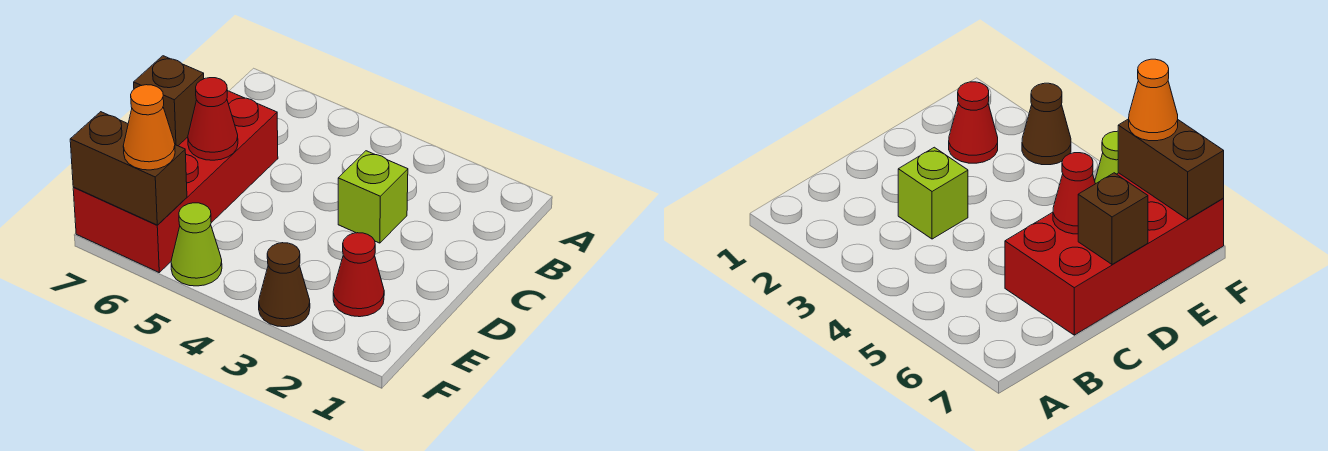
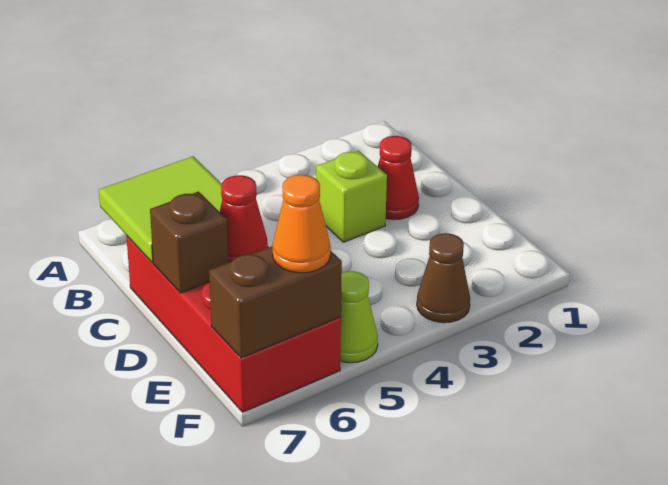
none -> lime 2x2 tile [99,156,222,263]
red 1x1 cone [333,233,384,317] -> red 1x1 cone moved to [378,136,419,220]

